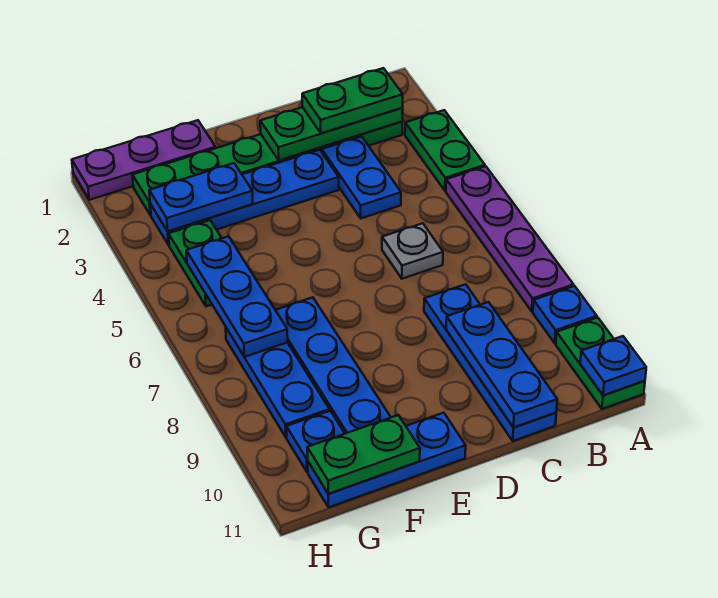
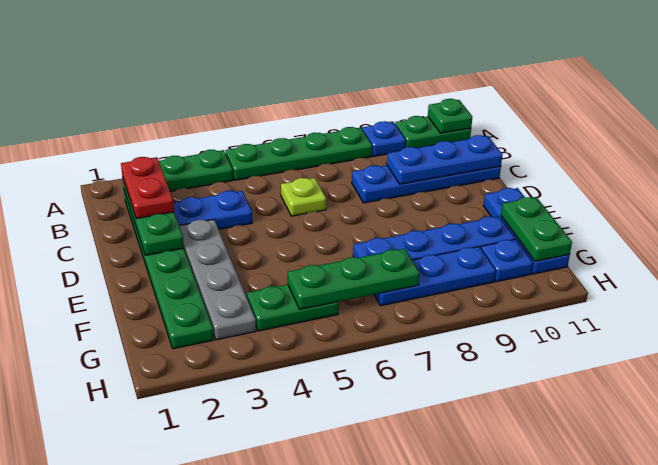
purple 1x4 plate [446,166,573,311] -> green 1x4 plate [226,127,372,180]
blue 1x1 plate [580,336,646,395] -> green 1x1 plate [428,99,472,133]
green 1x2 plate [302,68,403,133] -> red 1x2 plate [121,157,174,219]
grey 1x1 plate [382,223,443,279] -> lime 1x1 plate [281,178,326,216]
blue 1x4 plate [150,150,339,245] -> grey 1x4 plate [179,219,256,340]
purple 1x3 plate [72,120,216,200] -> none
blue 1x2 plate [149,163,253,231] -> none
blue 1x3 plate [186,236,288,357] -> green 1x3 plate [288,249,420,309]

